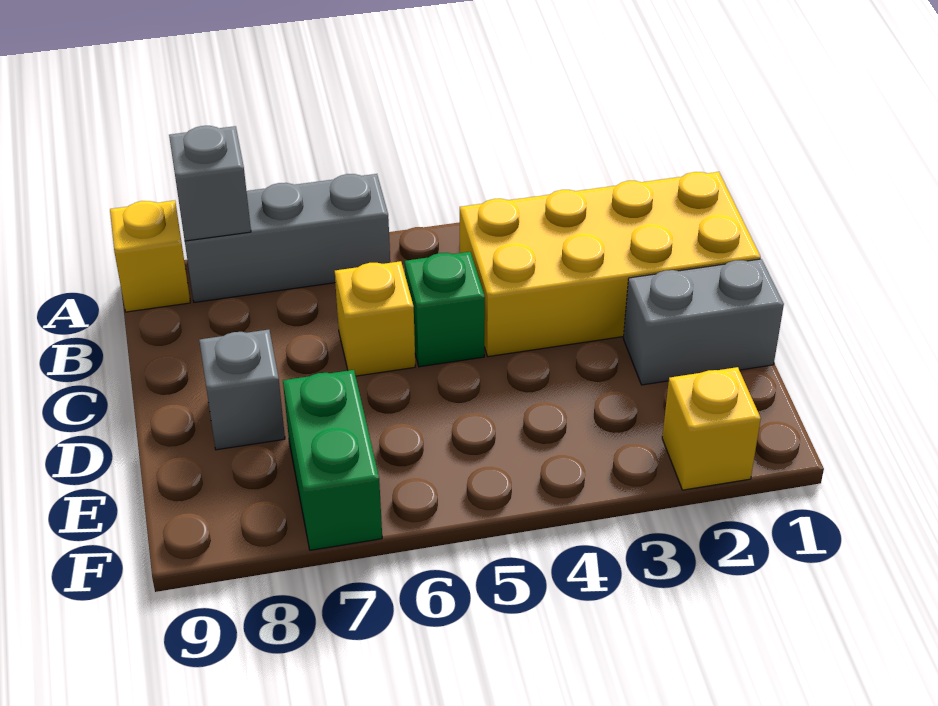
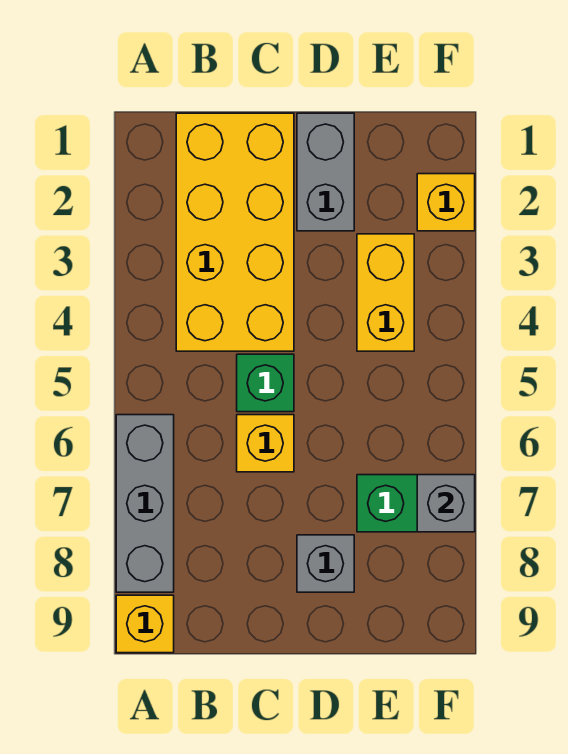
grey 1x1 brick [169,126,251,241] -> grey 1x1 brick moved to [417,475,475,532]
none -> yellow 1x2 brick [357,234,414,351]

